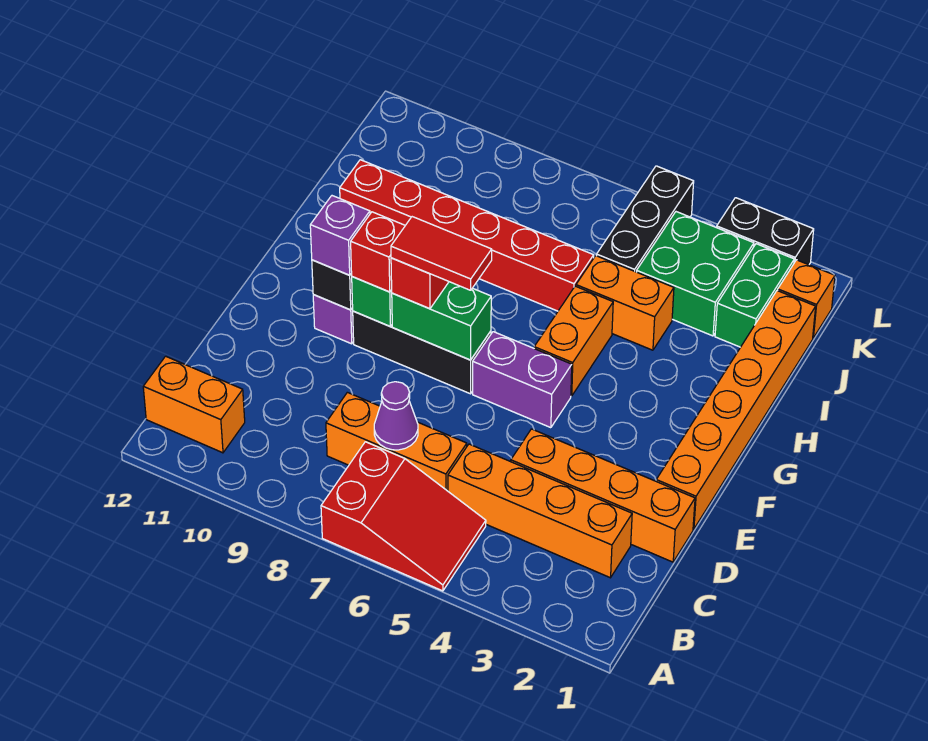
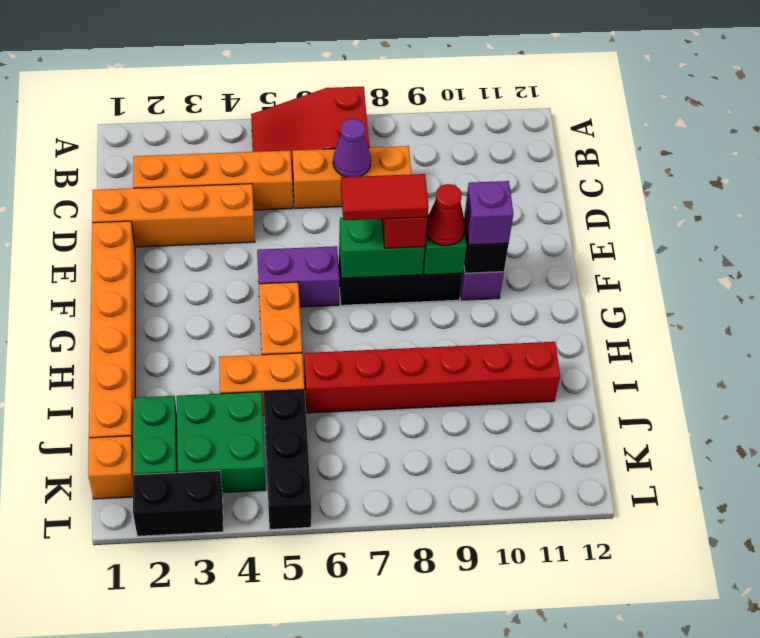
orange 1x2 brick [143,356,245,453] -> none
red 1x1 brick [351,212,405,292] -> red 1x1 cone [426,184,465,246]

